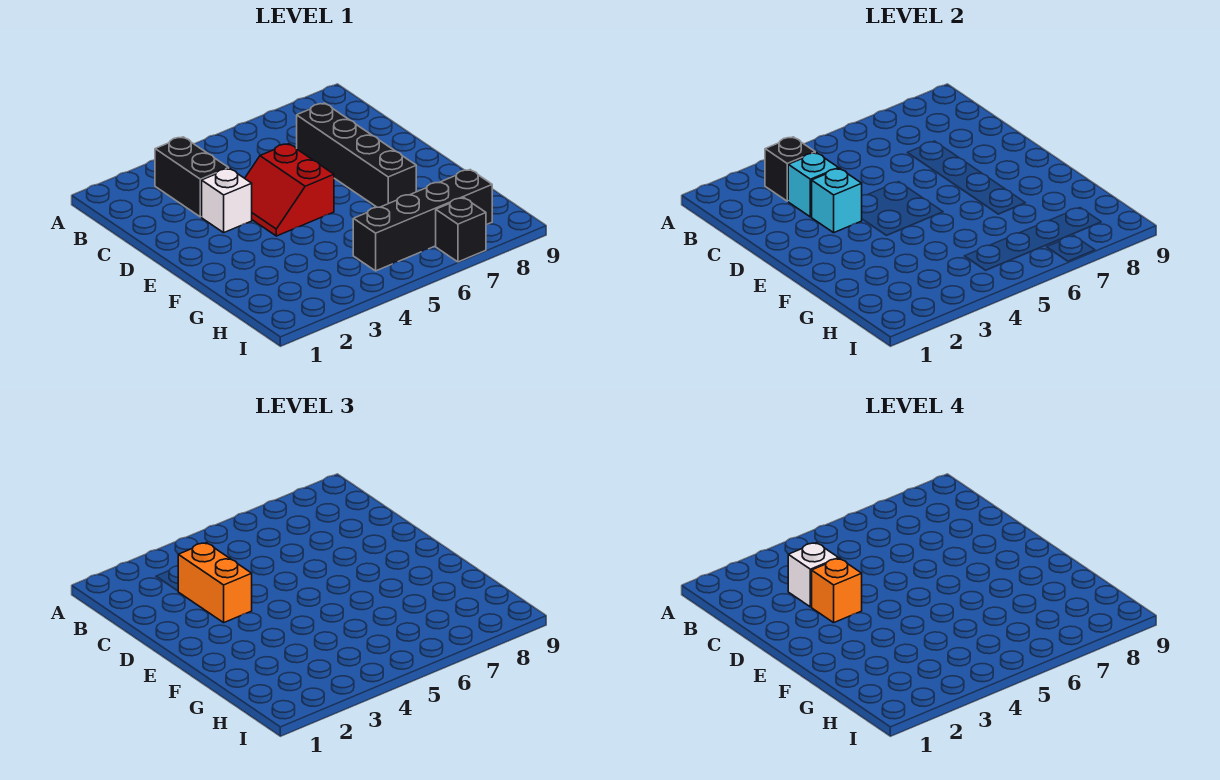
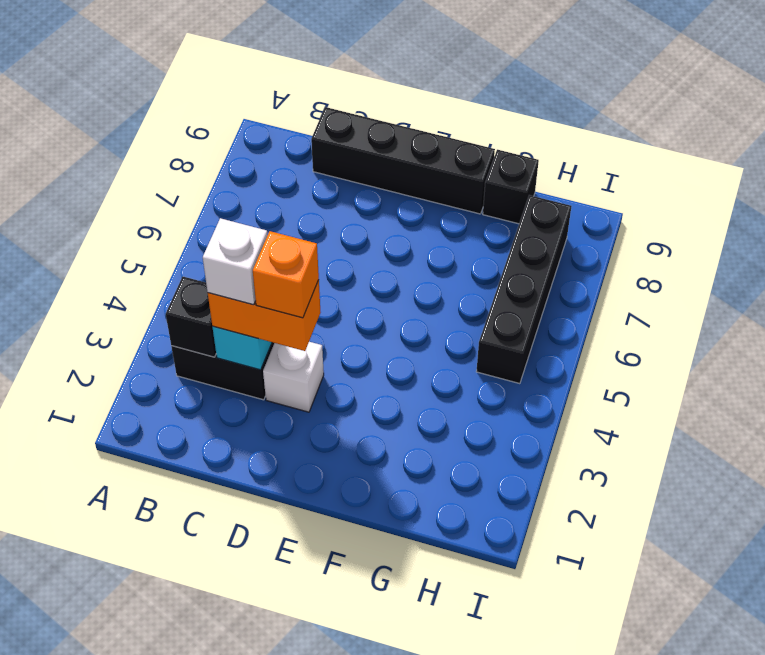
black 1x4 brick [297,103,416,207] -> black 1x4 brick moved to [311,107,495,214]
cyan 1x1 brick [812,168,862,233] -> none
red 2x2 slope [245,144,334,236] -> none
black 1x1 brick [436,198,486,262] -> black 1x1 brick moved to [483,150,539,224]

